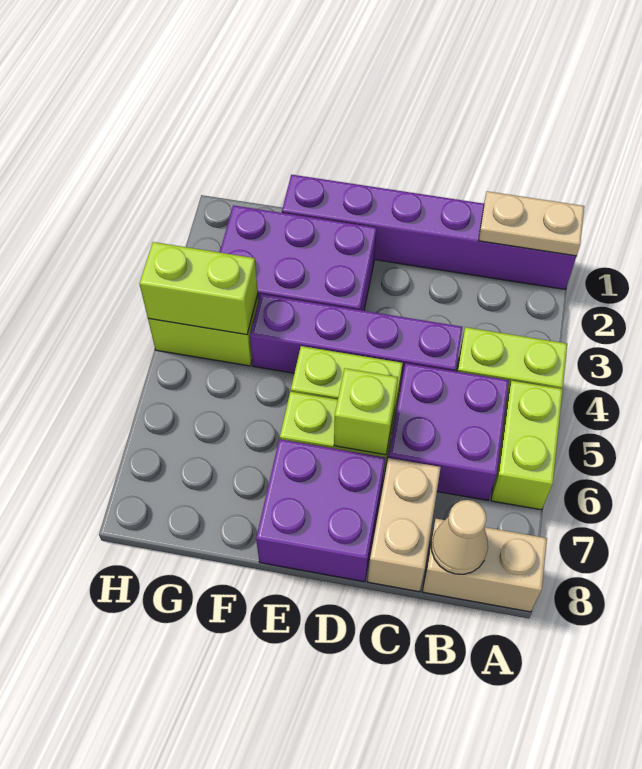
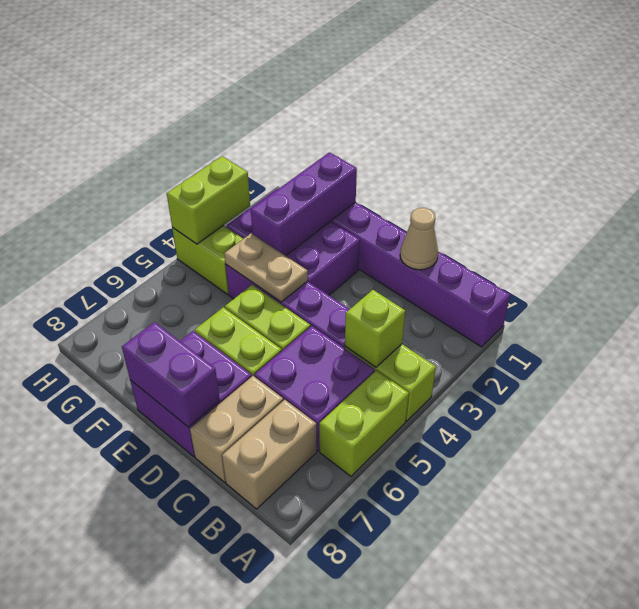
tan 1x2 plate [479,191,584,256] -> tan 1x2 plate moved to [224,234,308,302]
tan 1x2 brick [422,519,547,612] -> tan 1x2 brick turned to [222,400,317,509]
tan 1x1 cone [432,500,488,574] -> tan 1x1 cone moved to [400,208,438,270]
lime 1x1 brick [334,368,398,455] -> lime 1x1 brick moved to [345,290,405,367]
none -> purple 1x2 brick [122,322,220,427]
none -> purple 1x3 brick [251,152,357,256]
lime 1x2 brick [140,242,258,335] -> lime 1x2 brick turned to [167,156,250,244]

